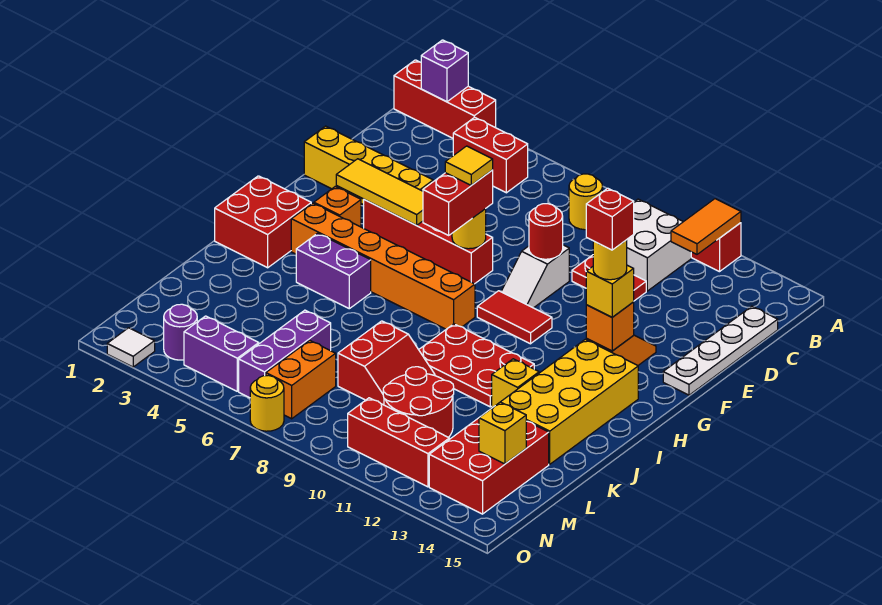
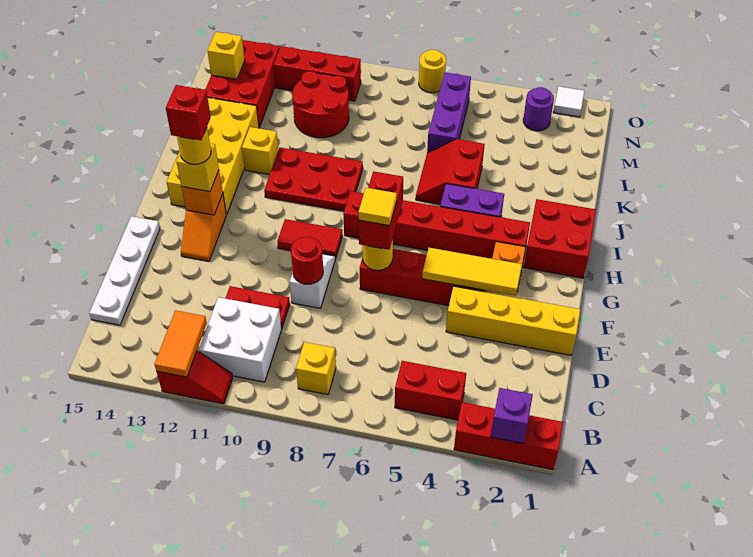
yellow 1x1 round brick [569,174,603,230] -> yellow 1x1 brick [296,342,336,395]
orange 1x6 brick [291,203,475,329] -> red 1x6 brick [343,191,530,259]
red 2x2 slope [338,321,435,405] -> red 2x2 slope moved to [416,139,485,204]
orange 1x2 brick [266,340,336,419] -> none
purple 1x2 brick [184,316,259,391] -> none

